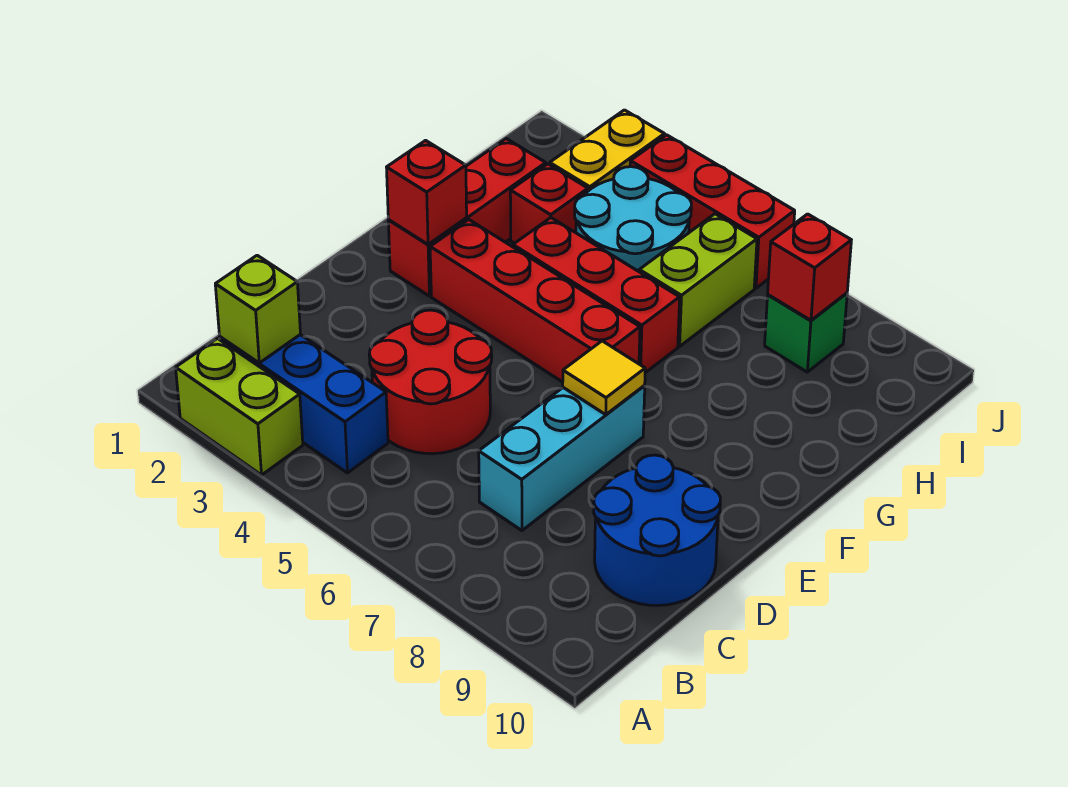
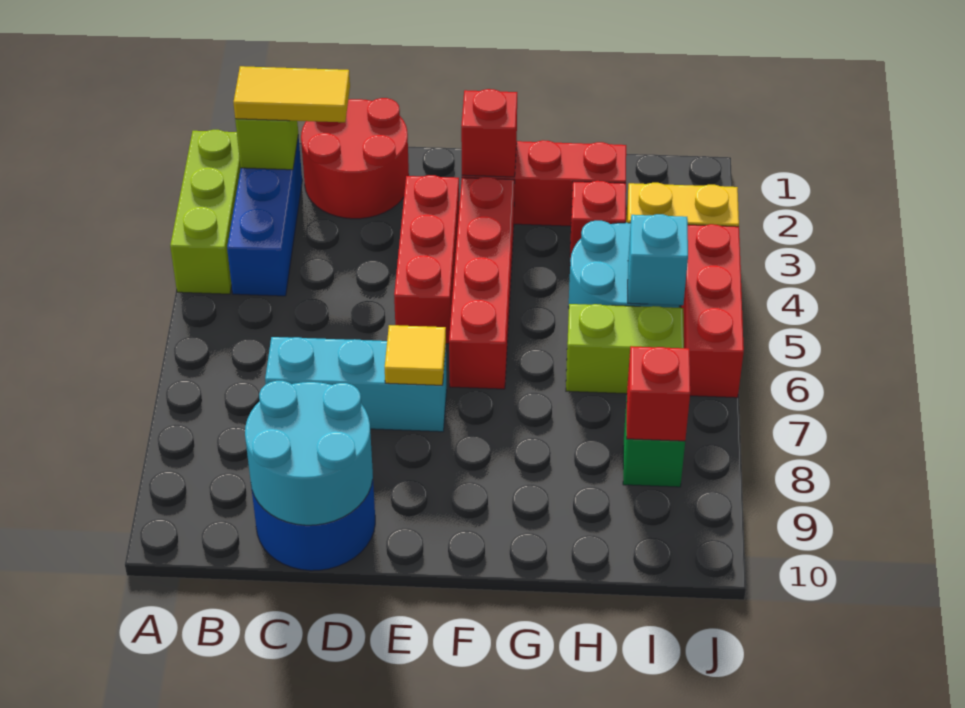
lime 1x2 brick [176,338,303,475] -> lime 1x3 brick [170,130,241,294]
none -> yellow 1x2 tile [233,66,350,122]
red 2x2 round brick [369,310,492,454] -> red 2x2 round brick moved to [301,98,409,219]
none -> cyan 2x2 round brick [245,381,373,525]
red 1x3 brick [513,218,680,373] -> red 1x3 brick moved to [394,175,459,344]
none -> cyan 1x1 brick [628,214,688,305]

